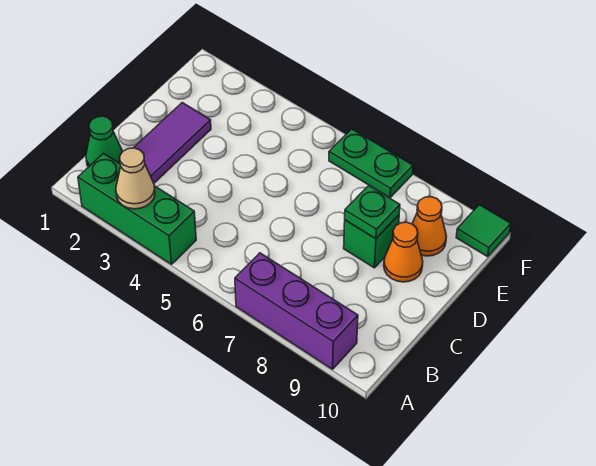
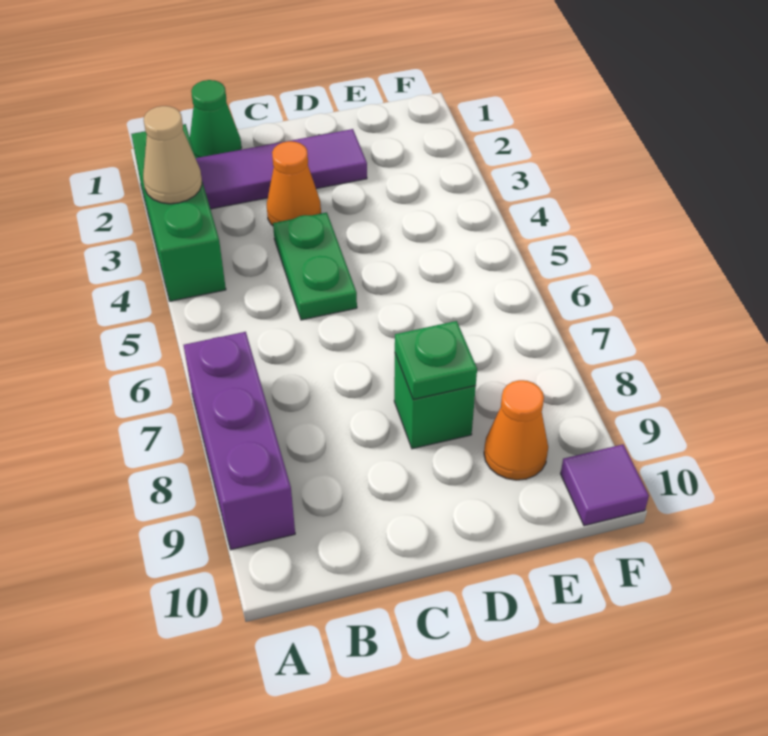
orange 1x1 cone [384,222,423,282] -> orange 1x1 cone moved to [267,141,321,226]
green 1x2 plate [329,129,413,198] -> green 1x2 plate moved to [273,213,357,320]
green 1x1 tile [456,205,511,257] -> purple 1x1 tile [561,444,649,526]

